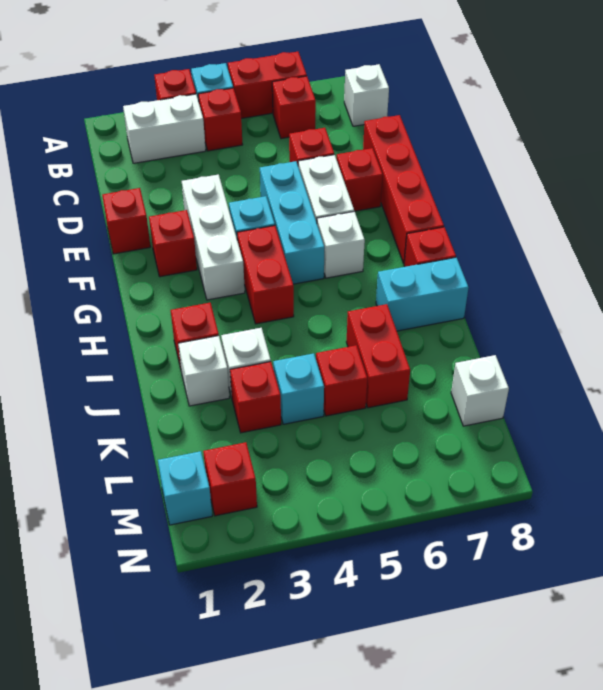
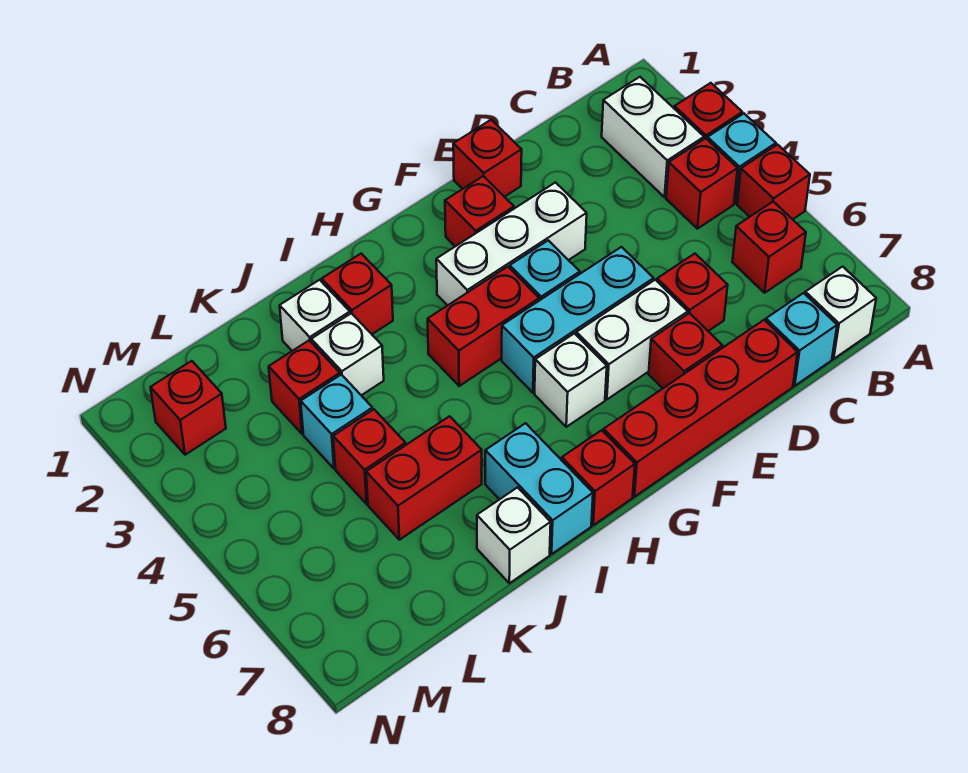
red 1x2 brick [228,52,307,118] -> red 1x1 brick [737,145,810,219]
white 1x1 brick [451,355,509,426] -> white 1x1 brick moved to [477,487,551,583]
cyan 1x1 brick [158,451,212,525] -> cyan 1x1 brick moved to [766,293,837,386]

